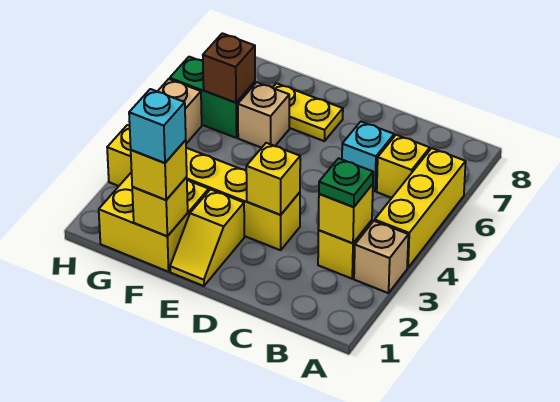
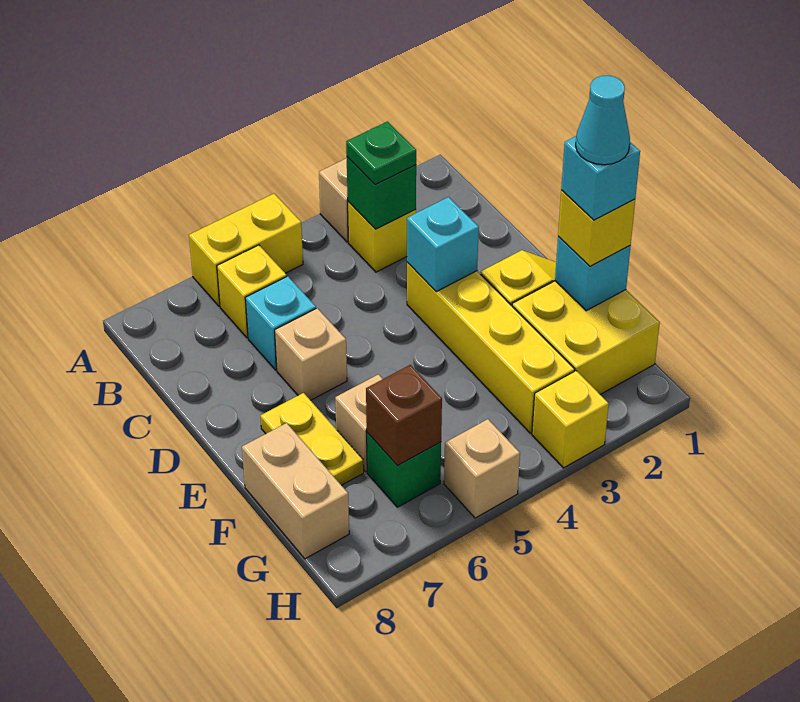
yellow 1x3 brick [375,148,466,268] -> yellow 1x2 brick [189,194,303,306]
yellow 1x1 brick [318,184,373,243] -> green 1x1 brick [347,157,416,229]
yellow 1x1 brick [246,143,300,215] -> cyan 1x1 brick [407,197,479,292]
none -> tan 1x1 brick [275,308,347,400]
yellow 1x1 brick [132,177,188,236] -> cyan 1x1 brick [555,236,631,311]
none -> cyan 1x1 cone [576,75,630,165]
none -> tan 1x2 brick [242,423,349,559]
green 1x2 brick [170,57,255,138] -> green 1x1 brick [367,433,441,507]

